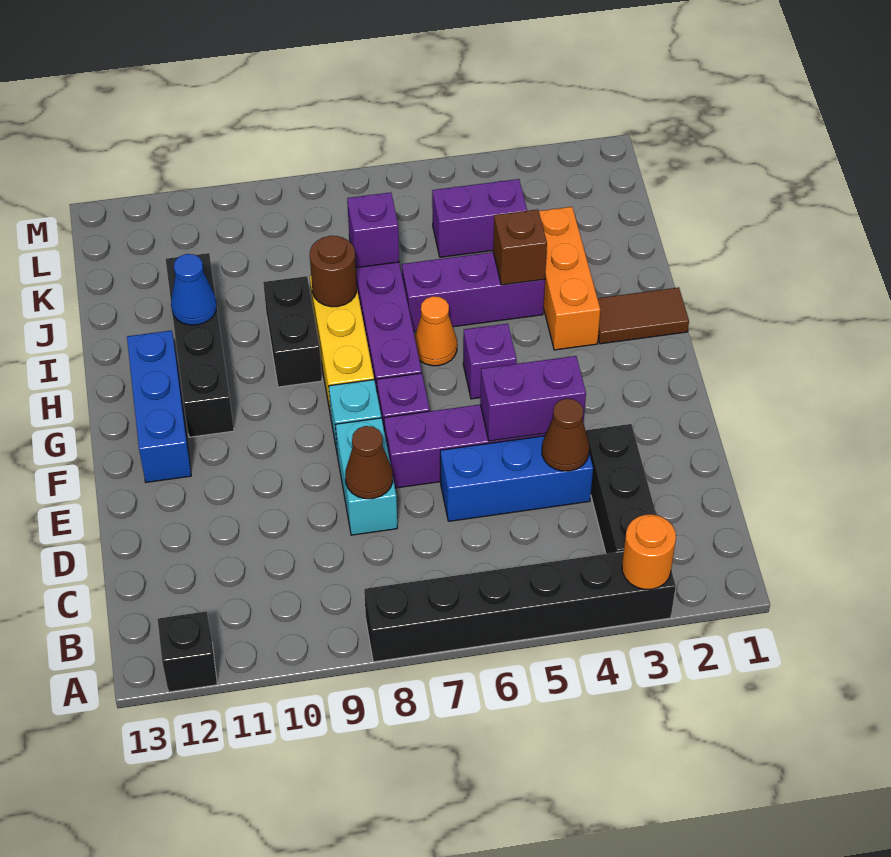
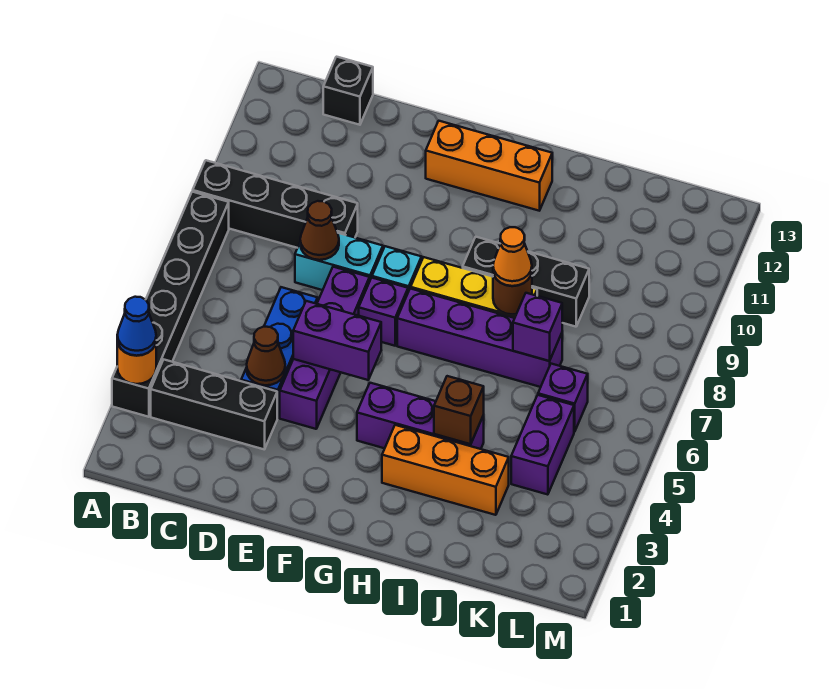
black 1x1 brick [158,611,217,692] -> black 1x1 brick moved to [323,57,373,125]
purple 1x2 brick [480,356,586,441] -> purple 1x2 brick turned to [293,301,381,380]
blue 1x3 brick [127,330,191,482] -> orange 1x3 brick [426,121,552,211]
purple 1x1 brick [463,324,516,399] -> purple 1x1 brick moved to [538,364,588,432]
black 1x4 brick [166,253,234,437] -> black 1x4 brick moved to [193,160,358,248]
brown 1x2 tile [597,287,689,344] -> none
orange 1x1 cone [415,296,457,366] -> orange 1x1 cone moved to [493,227,532,286]
black 1x2 brick [263,276,322,387] -> black 1x3 brick [463,237,589,327]
purple 1x3 brick [402,252,545,332] -> purple 1x3 brick turned to [357,383,484,449]
blue 1x1 cone [171,254,217,325] -> blue 1x1 cone moved to [117,297,156,356]

